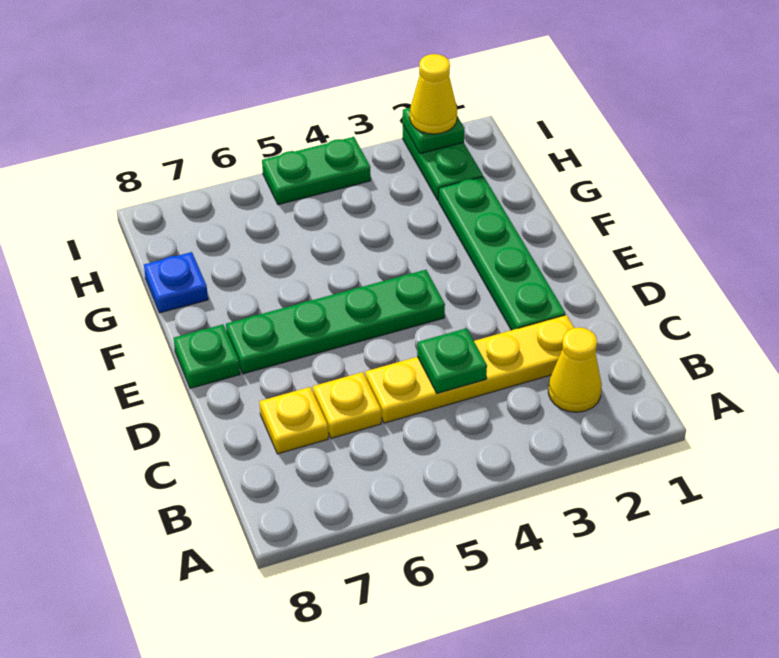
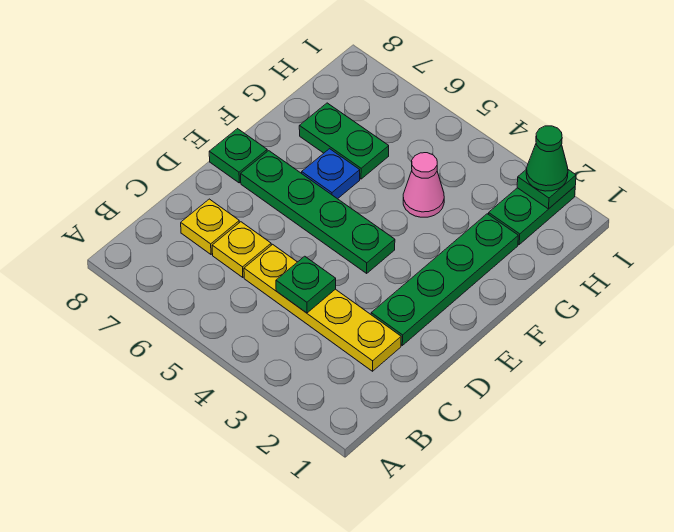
yellow 1x1 cone [548,327,602,412] -> none
none -> pink 1x1 cone [403,153,444,217]
blue 1x1 plate [144,252,208,313] -> blue 1x1 plate moved to [302,149,360,199]
yellow 1x1 cone [410,54,457,134] -> green 1x1 cone [526,126,568,191]
green 1x2 plate [262,137,371,205] -> green 1x2 plate moved to [299,103,389,179]

